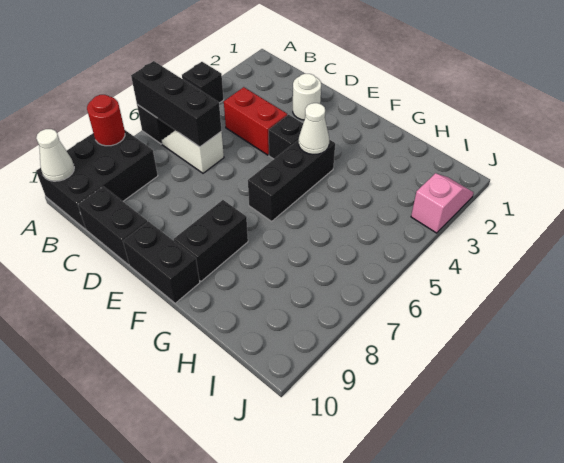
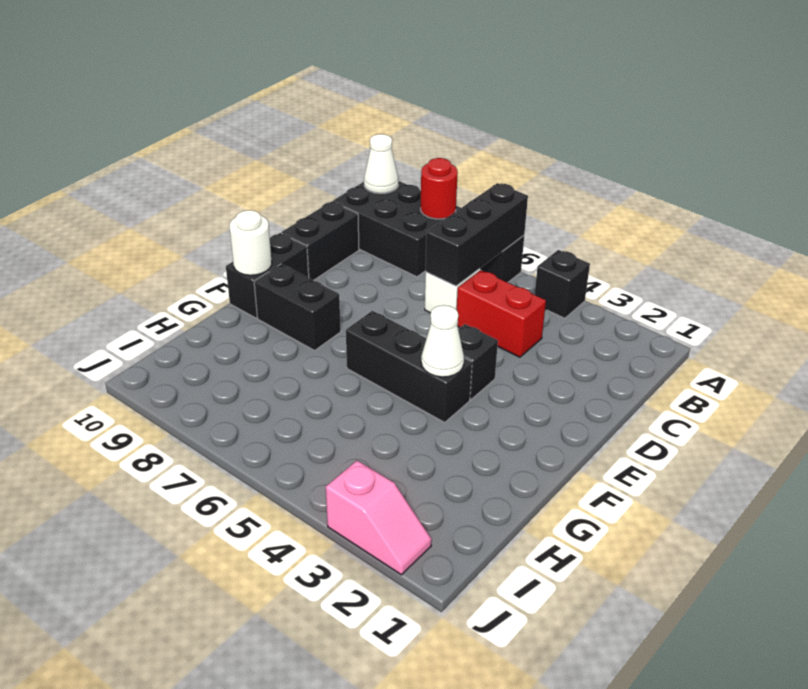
red 1x2 brick [224,87,287,155] -> red 1x2 brick turned to [457,270,546,357]
white 1x1 round brick [293,74,321,120] -> white 1x1 round brick moved to [230,210,272,275]

